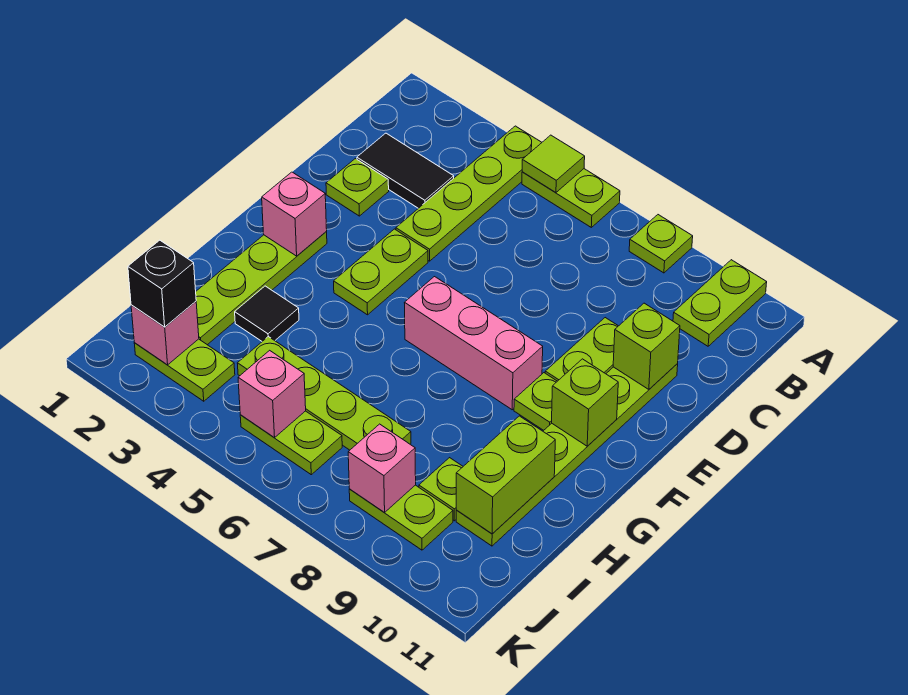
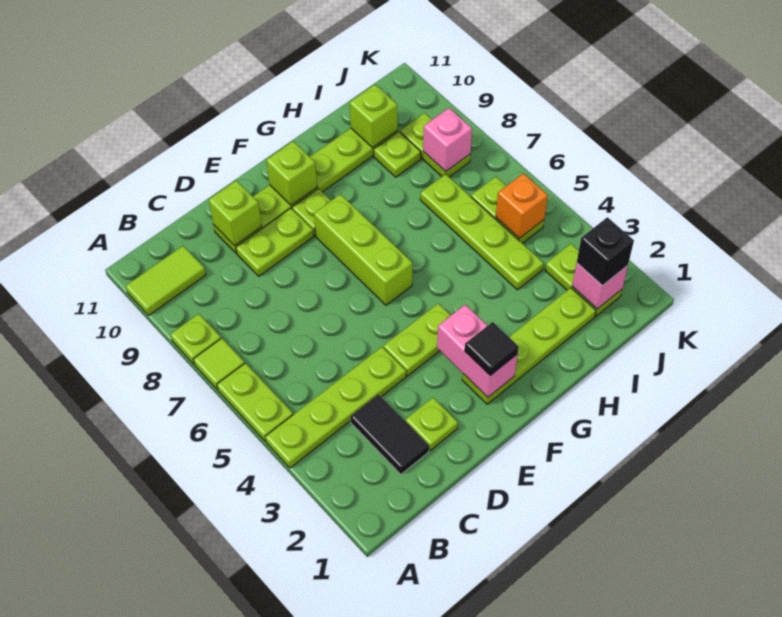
lime 1x1 tile [522,135,585,192] -> lime 1x1 tile moved to [193,338,245,390]
lime 1x2 plate [673,260,767,346] -> lime 1x2 tile [126,246,206,315]
pink 1x1 brick [262,172,327,256] -> pink 1x2 brick [437,305,518,397]
pink 1x3 brick [405,277,543,410] -> lime 1x3 brick [314,194,412,305]
black 1x1 tile [235,286,299,341] -> black 1x1 tile moved to [465,322,519,376]
lime 1x2 brick [456,416,555,534] -> lime 1x1 brick [350,85,398,148]
pink 1x1 brick [238,350,306,438] -> orange 1x1 brick [496,173,548,238]

